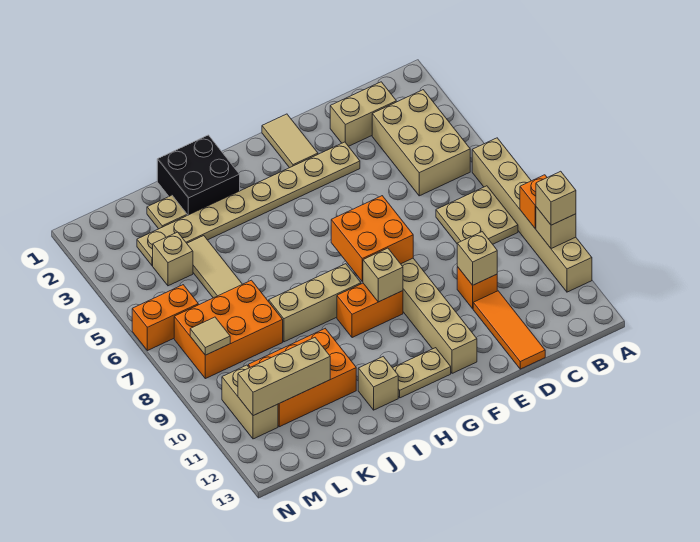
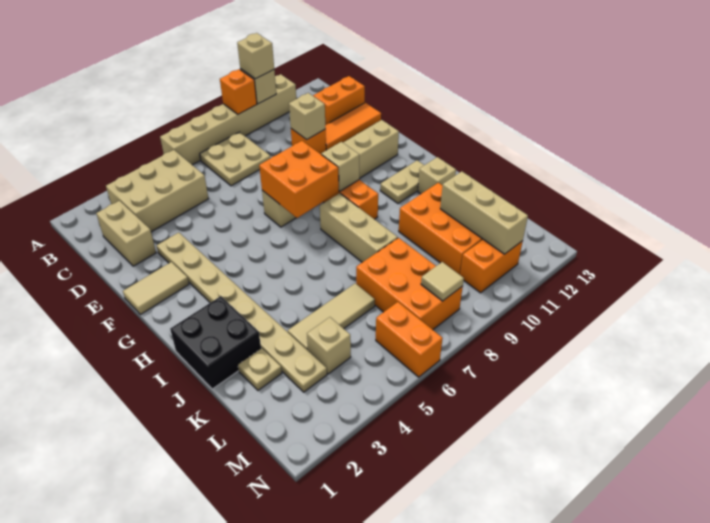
none -> orange 1x2 brick [313,76,365,125]
tan 1x2 plate [393,348,451,398] -> tan 1x2 plate turned to [380,160,424,204]
tan 1x2 brick [222,365,278,439] -> orange 1x2 brick [460,240,523,293]

